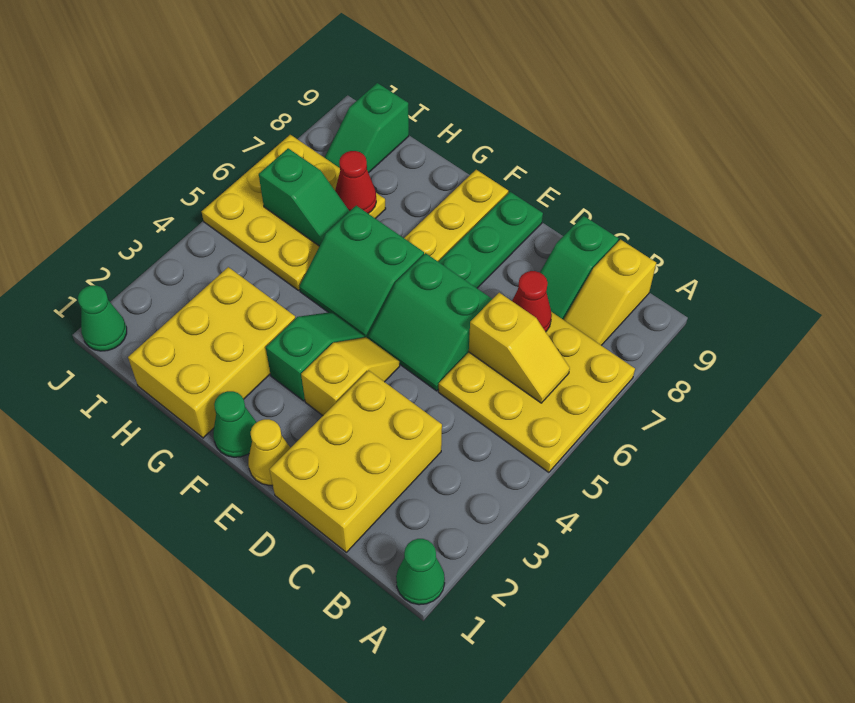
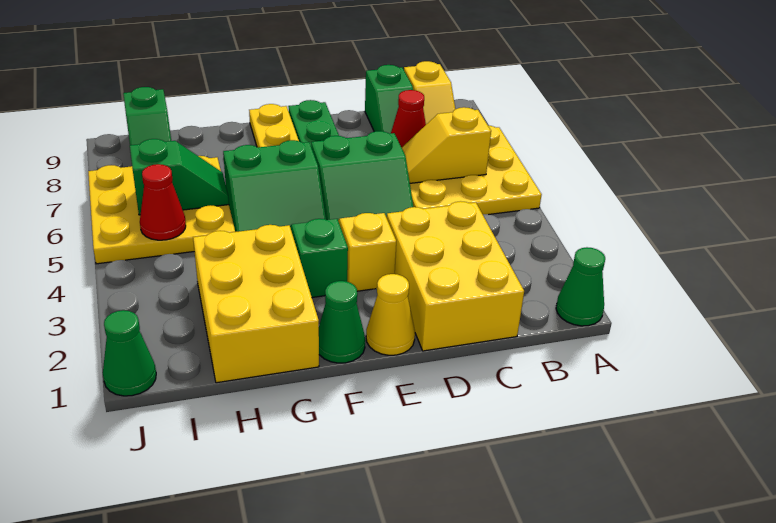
yellow 1x2 slope [469,293,570,403] -> yellow 1x2 slope turned to [402,107,491,183]
red 1x1 cone [335,151,376,213] -> red 1x1 cone moved to [140,164,186,240]

